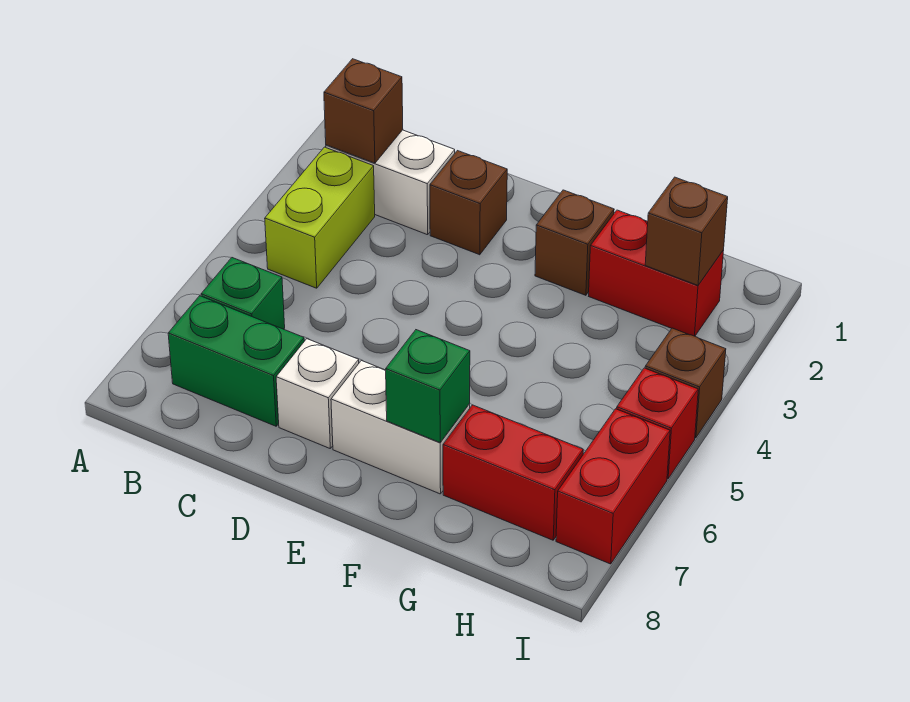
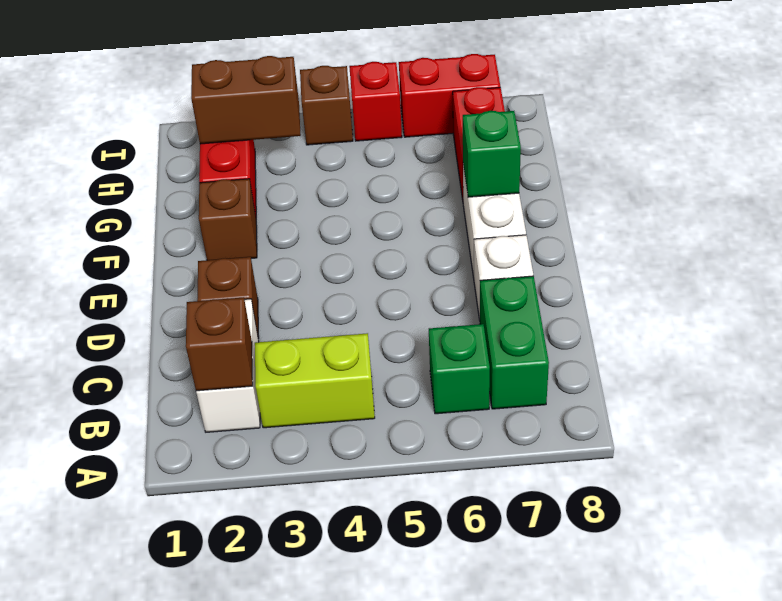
brown 1x1 brick [645,177,728,285] -> brown 1x2 brick [191,56,301,144]

